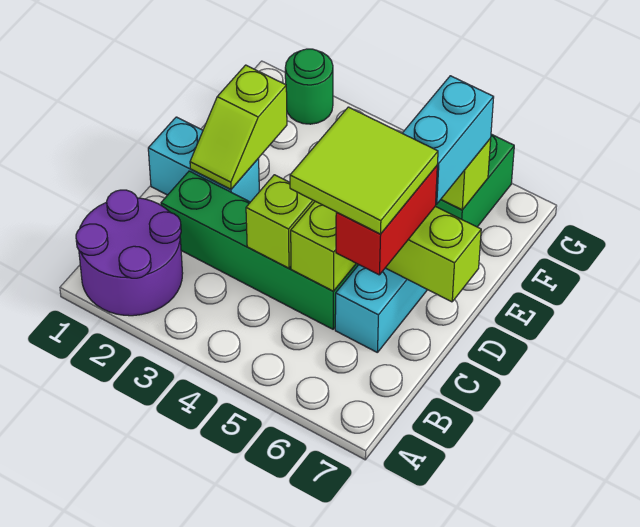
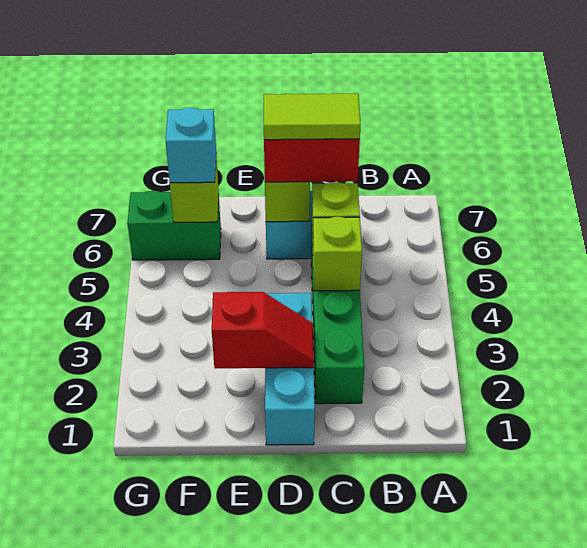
purple 2x2 round brick [76,190,183,316] -> none
lime 2x2 tile [290,107,438,234] -> lime 1x2 tile [264,94,361,140]
cyan 1x2 brick [148,117,259,202] -> cyan 1x3 brick [265,293,315,445]
lime 1x2 slope [190,65,287,189] -> red 1x2 slope [212,292,314,368]
cyan 1x2 brick [402,76,494,204] -> cyan 1x1 brick [166,108,216,183]
green 1x1 round brick [285,49,333,124] -> none

